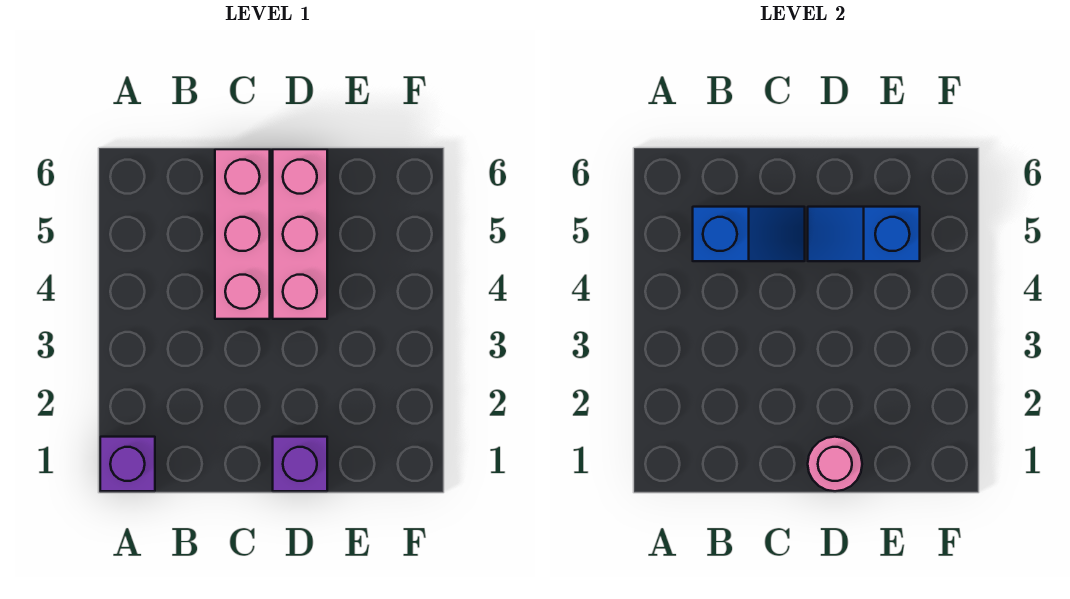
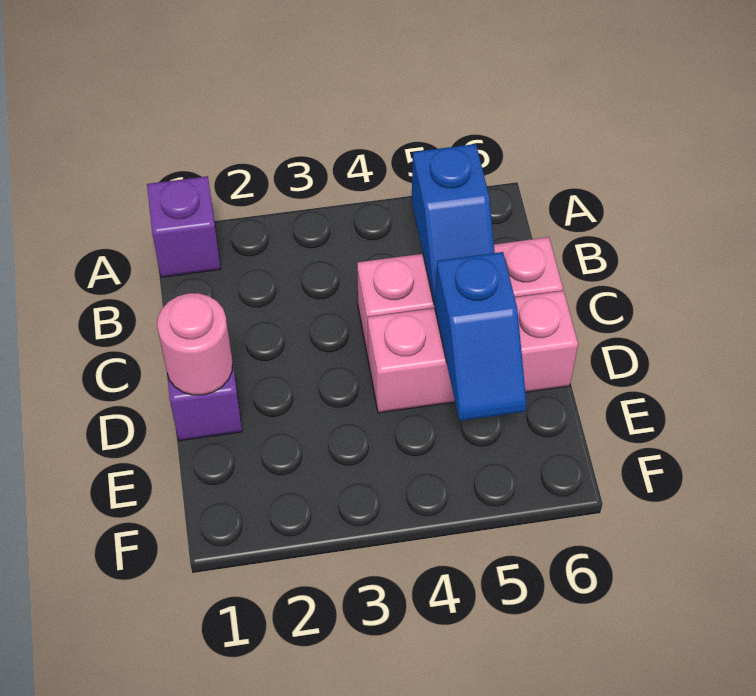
blue 1x2 slope [808,207,920,261] -> blue 1x2 slope turned to [435,252,527,421]

